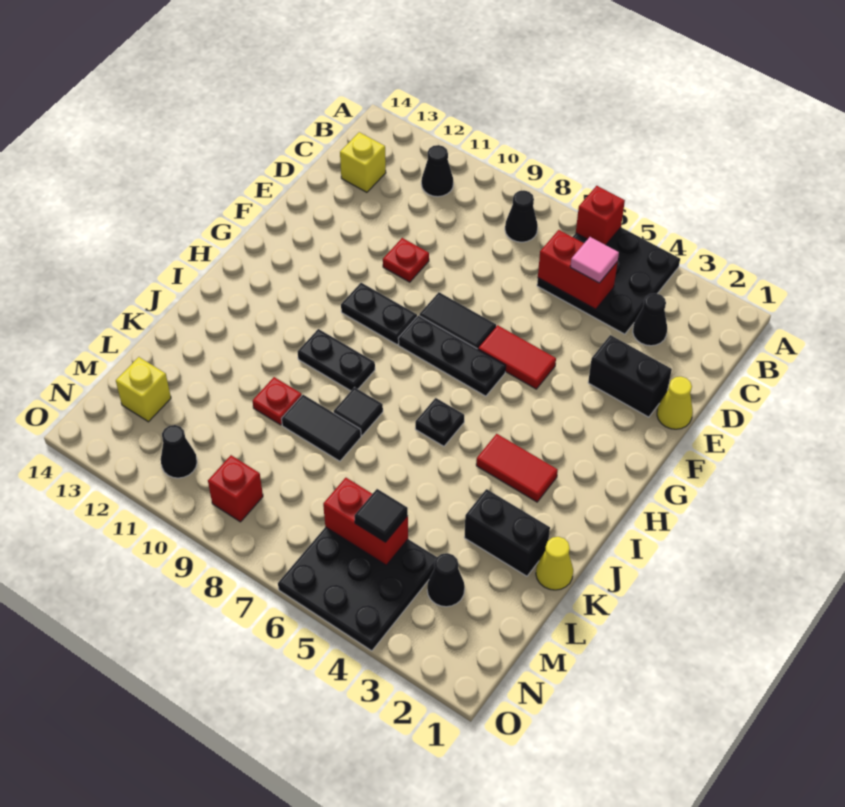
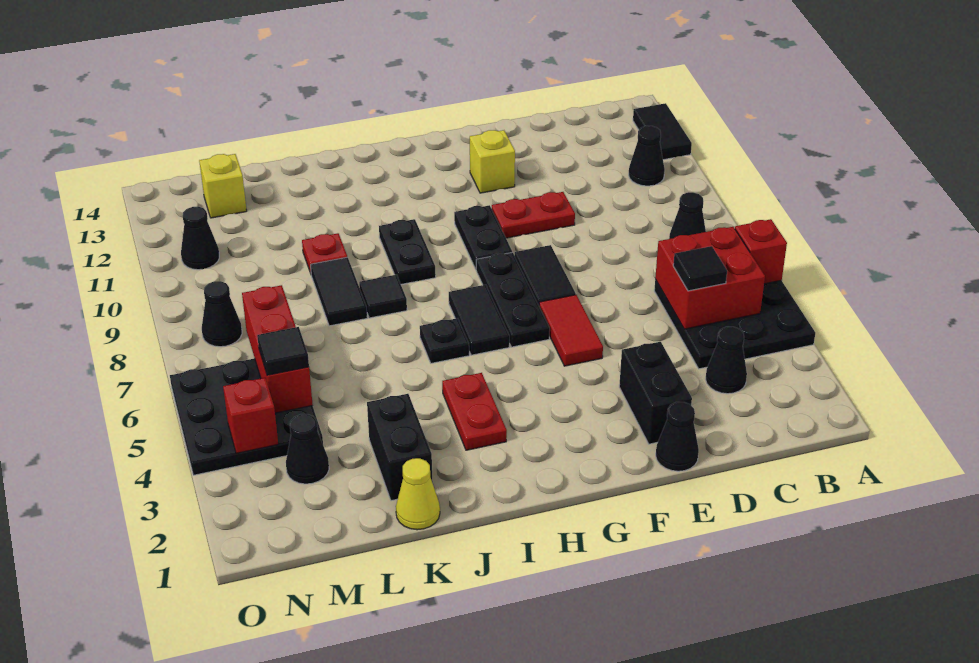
none -> black 1x2 tile [633,103,692,160]
red 1x2 brick [538,230,618,309] -> red 2x2 brick [655,227,765,329]
pink 1x1 tile [570,237,619,283] -> black 1x1 tile [673,246,727,291]
yellow 1x1 brick [340,132,386,192] -> yellow 1x1 brick moved to [470,130,515,193]
yellow 1x1 cone [657,377,693,429] -> black 1x1 cone [656,402,699,471]
red 1x1 plate [383,238,429,282] -> red 1x2 plate [492,192,575,238]
none -> black 1x2 tile [449,285,510,355]
red 1x2 tile [476,434,558,502] -> red 1x2 plate [442,373,507,450]
red 1x2 brick [323,478,408,565] -> red 1x3 brick [242,285,313,413]
none -> black 1x1 cone [202,281,242,347]
red 1x1 brick [208,455,263,522] -> red 1x1 brick moved to [223,378,278,453]

